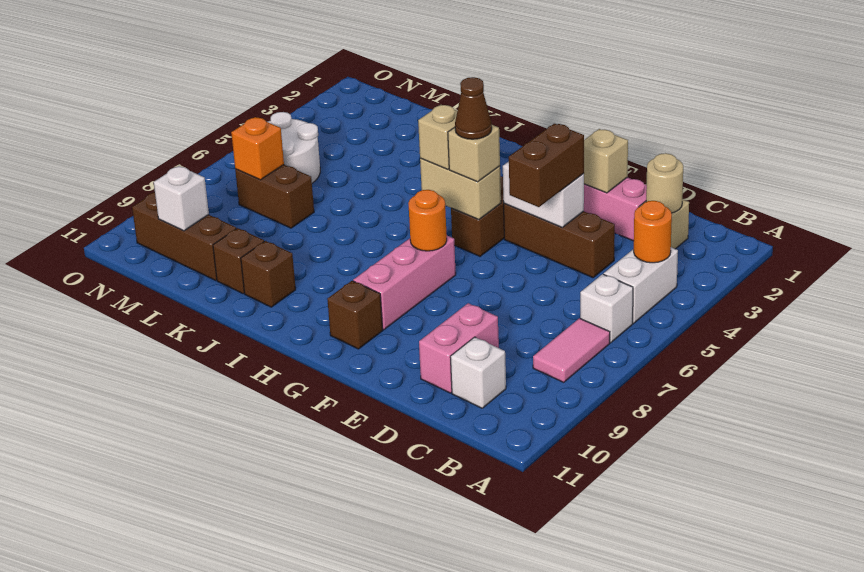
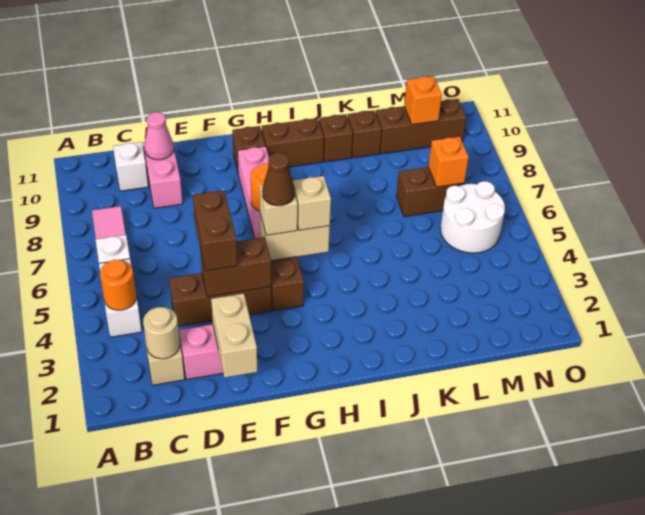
none -> pink 1x1 cone [145,112,174,160]
tan 1x1 brick [584,129,628,193] -> tan 1x2 brick [211,293,257,378]
white 1x2 brick [503,162,584,227] -> brown 1x2 brick [200,237,271,297]
none -> brown 1x2 brick [262,118,324,167]
white 1x1 brick [154,166,209,231] -> orange 1x1 brick [404,76,442,125]

